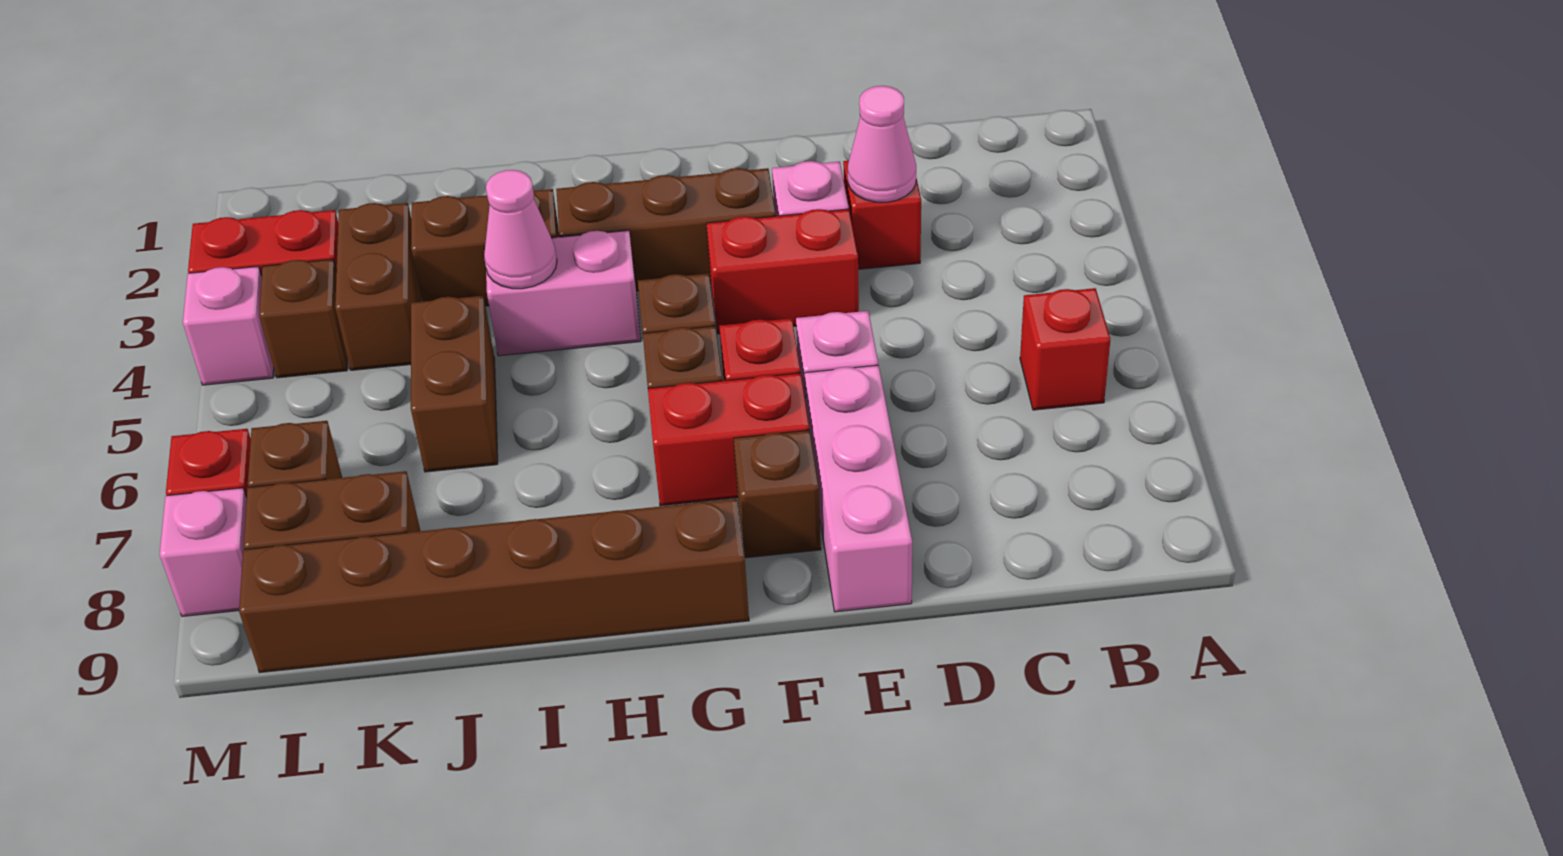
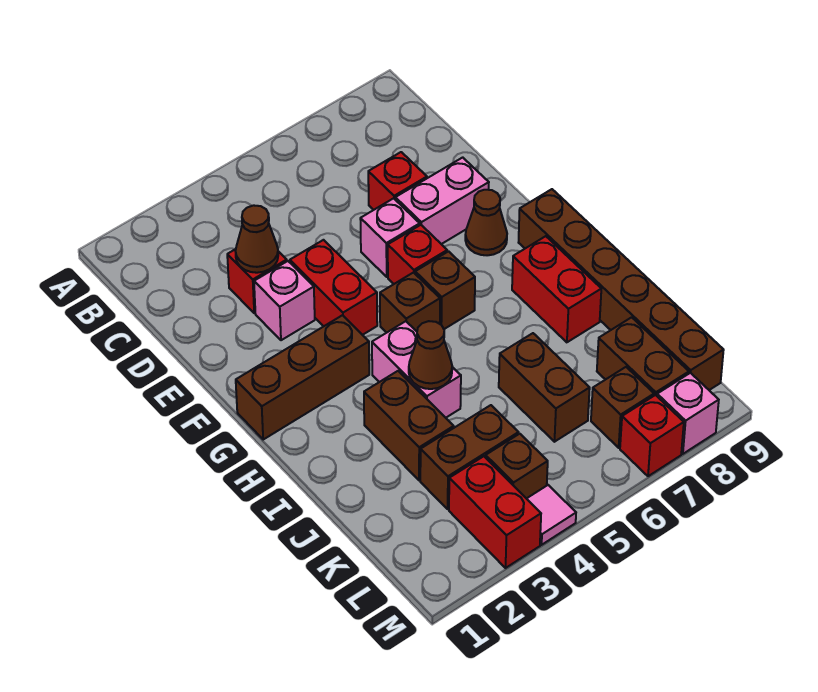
red 1x1 brick [1020,288,1110,410] -> red 1x1 brick moved to [368,152,427,210]
pink 1x1 cone [848,86,916,202] -> brown 1x1 cone [235,205,278,273]
pink 1x3 brick [805,365,912,612] -> pink 1x2 brick [395,157,489,244]
brown 1x3 brick [556,168,776,291] -> brown 1x3 brick turned to [236,315,369,439]
red 1x2 brick [648,373,809,506] -> red 1x2 brick moved to [512,236,601,342]
brown 1x1 brick [734,430,821,558] -> brown 1x1 cone [465,190,507,255]
pink 1x1 cone [484,170,557,289] -> brown 1x1 cone [409,321,452,389]
brown 1x2 brick [411,296,498,472] -> brown 1x2 brick turned to [499,333,590,442]
pink 1x1 brick [183,266,274,385] -> pink 1x1 tile [527,485,576,545]

